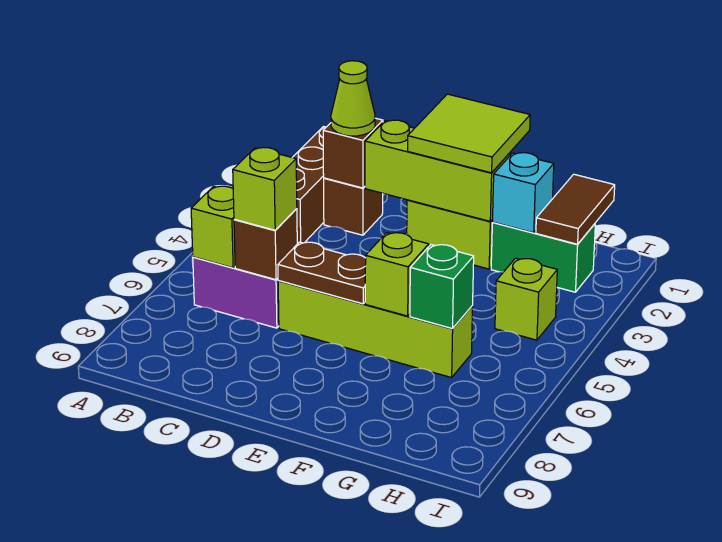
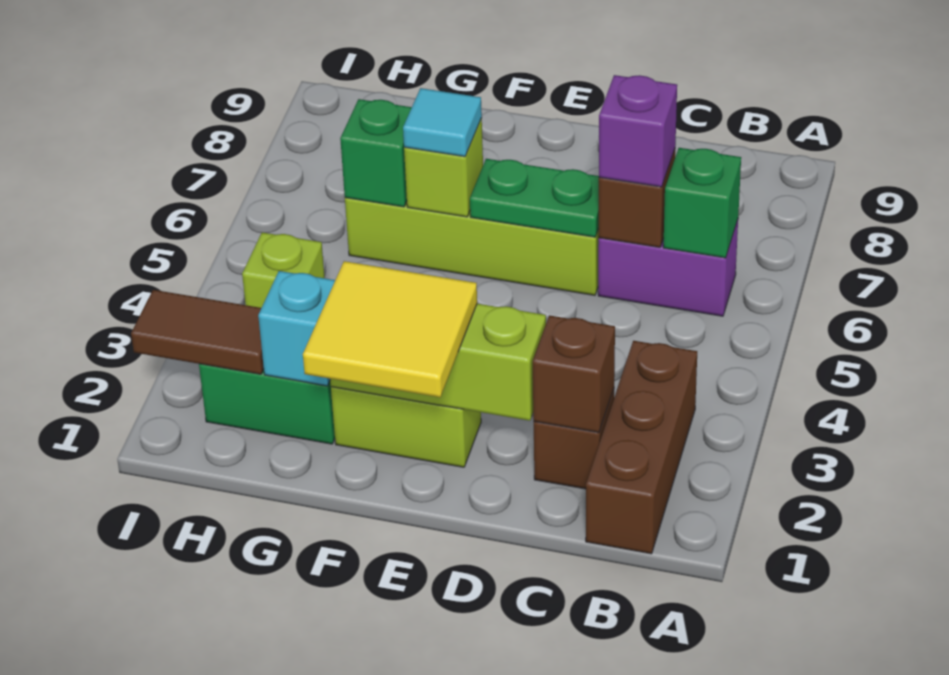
lime 1x1 brick [191,186,235,268] -> green 1x1 brick [663,148,741,258]
lime 1x1 cone [331,61,375,136] -> none
lime 1x1 brick [233,148,297,230] -> purple 1x1 brick [599,75,677,187]
brown 1x2 plate [278,242,366,304] -> green 1x2 plate [470,159,599,237]
lime 2x2 tile [408,94,530,173] -> yellow 2x2 tile [303,261,477,397]
none -> cyan 1x1 tile [403,88,482,157]
brown 1x2 tile [536,174,615,244] -> brown 1x2 tile turned to [131,290,264,374]

